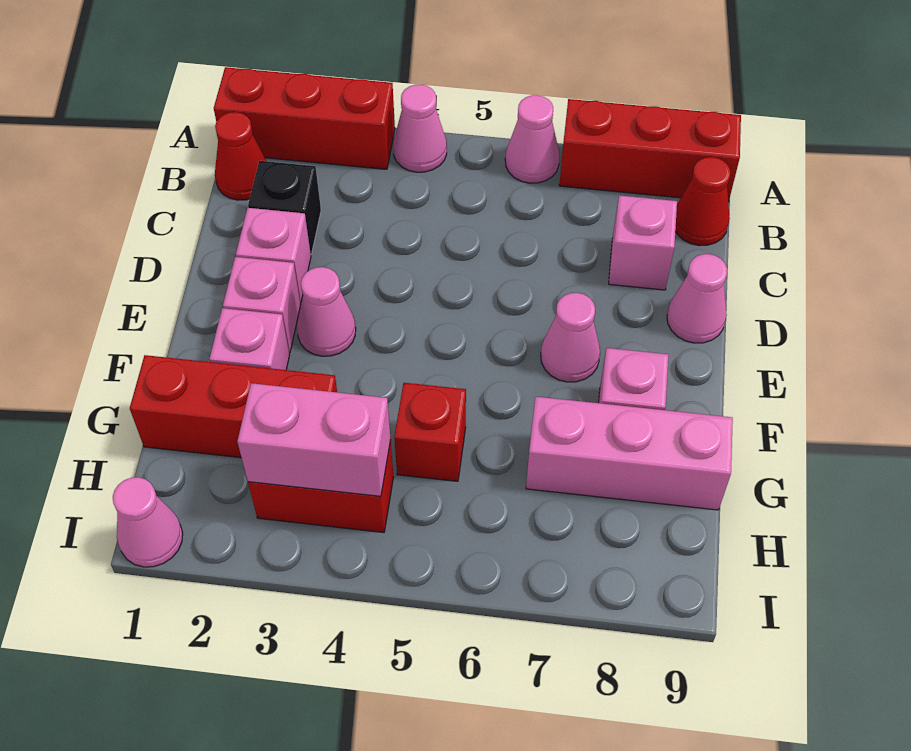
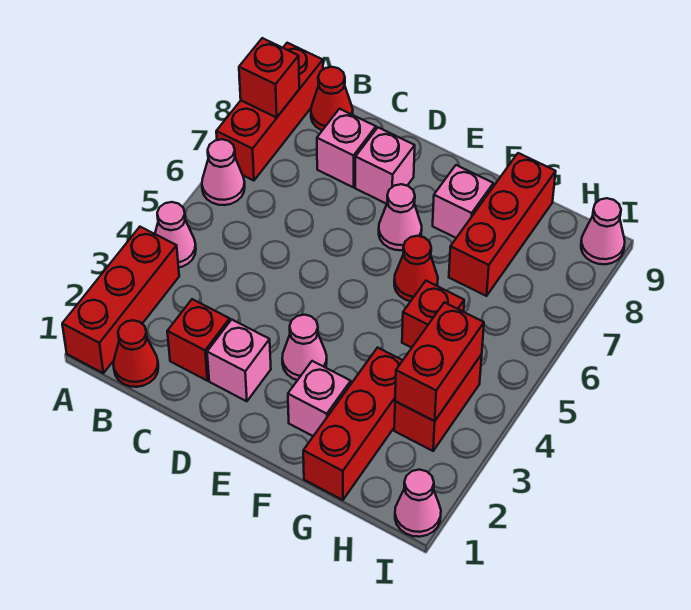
none -> red 1x1 brick [239,38,299,117]
black 1x1 brick [248,161,321,254] -> red 1x1 brick [167,299,230,381]
pink 1x1 cone [667,254,727,343] -> pink 1x1 cone moved to [581,198,625,264]
pink 1x1 brick [223,257,301,353] -> pink 1x1 brick moved to [355,128,415,204]
none -> red 1x1 cone [394,236,438,301]
pink 1x3 brick [526,397,733,510] -> red 1x3 brick [449,153,556,296]
pink 1x2 brick [237,383,391,496] -> red 1x2 brick [395,302,484,421]

